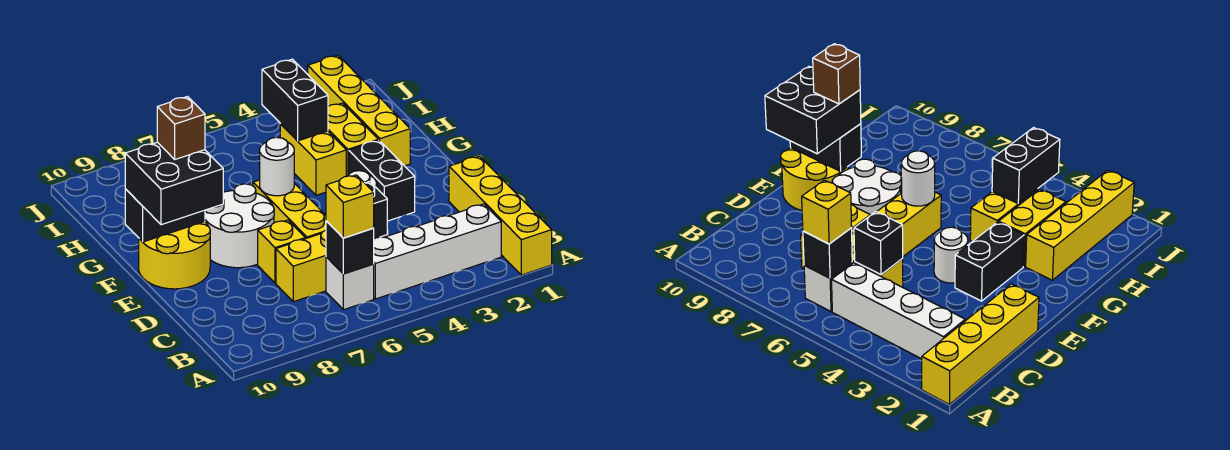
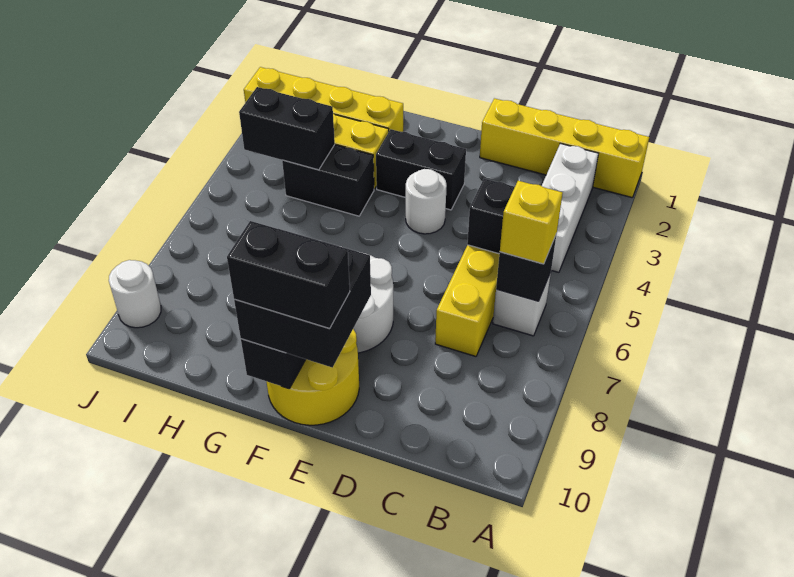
white 1x4 brick [374,204,501,299] -> white 1x3 brick [542,143,599,272]
yellow 1x3 brick [253,180,326,239] -> none
yellow 1x1 brick [258,220,305,283] -> none
none -> black 1x2 brick [227,221,350,328]
white 1x1 round brick [260,137,294,196] -> white 1x1 round brick moved to [109,260,161,328]
brown 1x1 brick [157,97,205,159] -> none
yellow 1x2 brick [280,124,346,195] -> black 1x2 brick [282,145,374,216]

